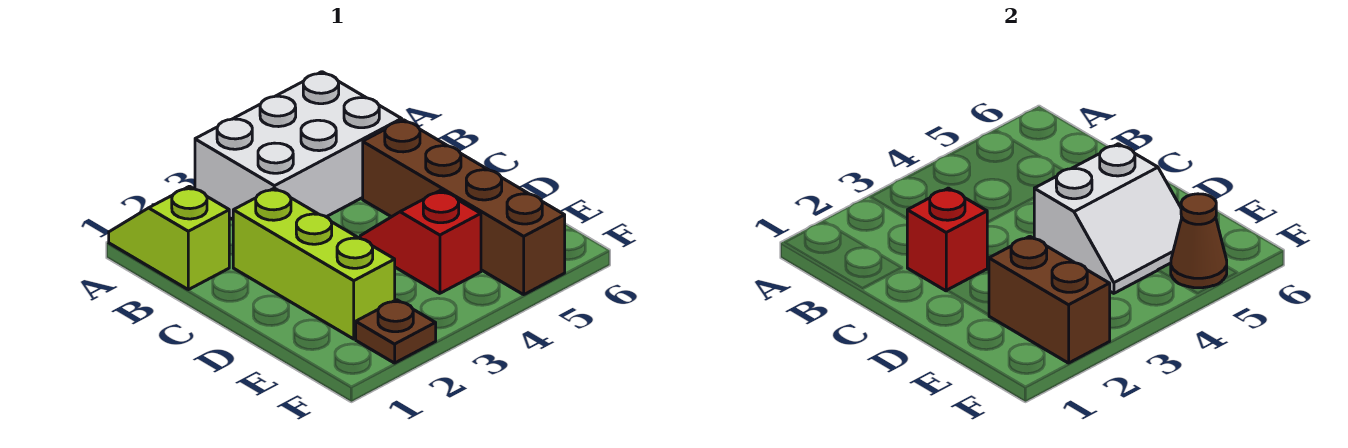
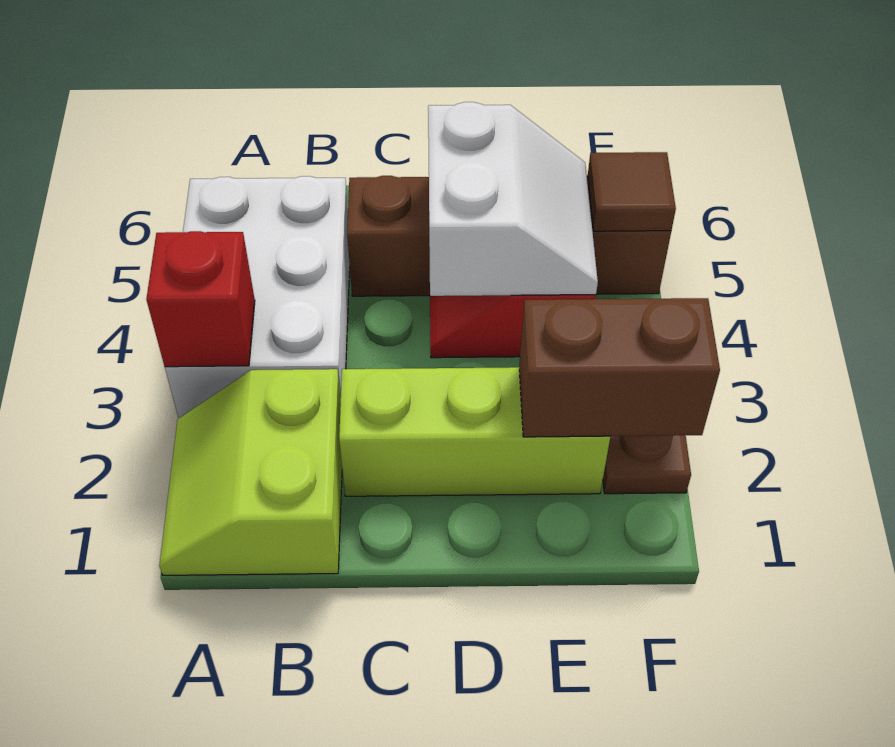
lime 1x2 slope [109,186,229,290] -> lime 2x2 slope [159,369,342,575]
red 1x1 brick [907,188,987,291] -> red 1x1 brick moved to [146,231,255,367]
brown 1x1 cone [1171,194,1227,288] -> brown 1x1 tile [588,152,676,231]

